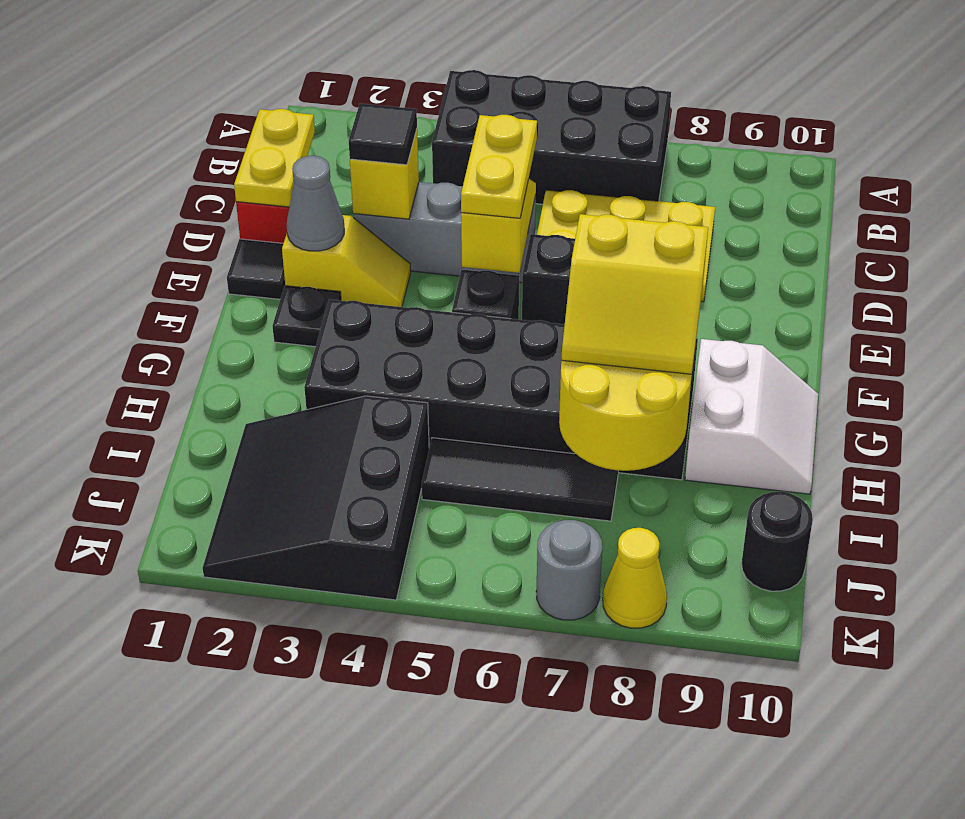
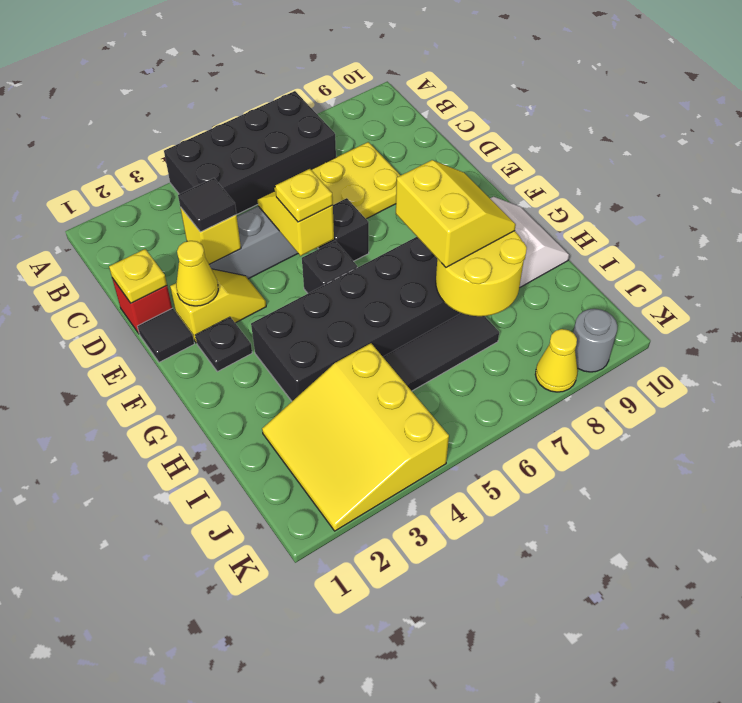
yellow 1x2 plate [234,109,315,207] -> yellow 1x1 plate [109,249,167,303]
yellow 1x2 plate [461,115,537,218] -> yellow 1x1 plate [275,169,333,222]
grey 1x1 cone [287,156,344,251] -> yellow 1x1 cone [176,241,218,306]
yellow 2x2 slope [562,214,708,374] -> yellow 2x2 slope turned to [396,160,516,267]
black 3x3 slope [203,396,429,600] -> yellow 3x3 slope [262,343,449,531]
black 1x1 round brick [742,492,813,591] -> none
grey 1x1 round brick [536,520,602,620] -> grey 1x1 round brick moved to [573,309,617,372]

